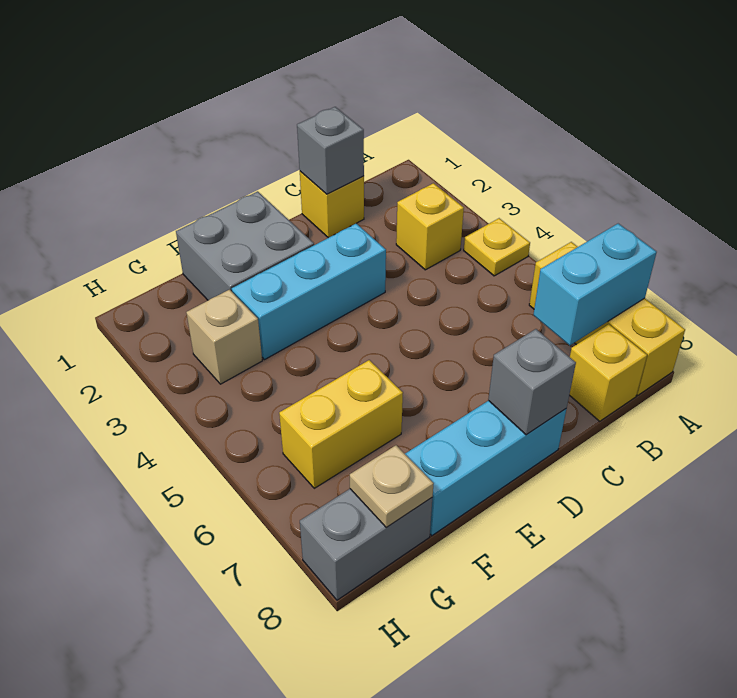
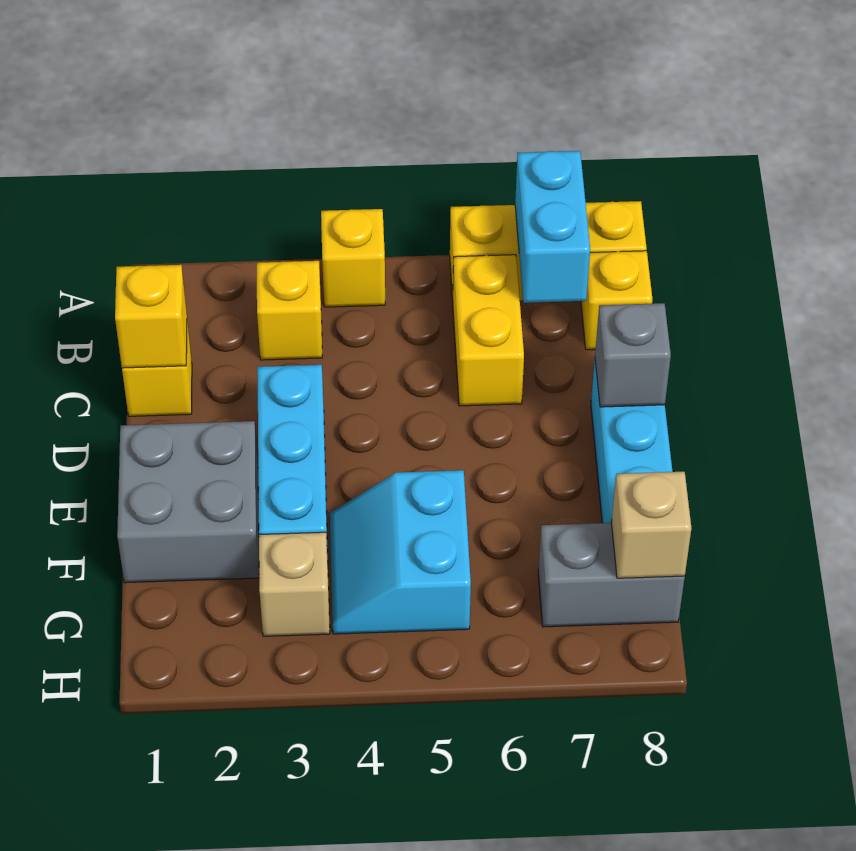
yellow 1x1 plate [464,218,530,276] -> yellow 1x1 brick [321,209,385,307]
grey 1x1 brick [297,107,364,194] -> yellow 1x1 brick [115,265,187,368]
none -> cyan 2x2 slope [330,470,471,634]
yellow 1x2 brick [279,360,403,488] -> yellow 1x2 brick moved to [453,255,524,406]
grey 1x2 brick [300,489,432,600] -> grey 1x2 brick turned to [538,523,685,627]
tan 1x1 plate [350,445,434,528] -> tan 1x1 brick [611,472,691,578]

